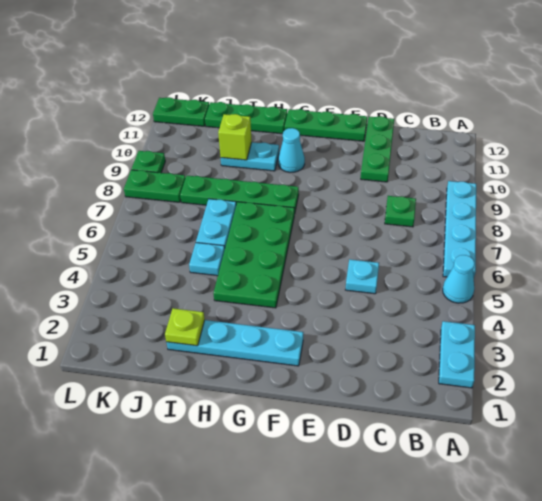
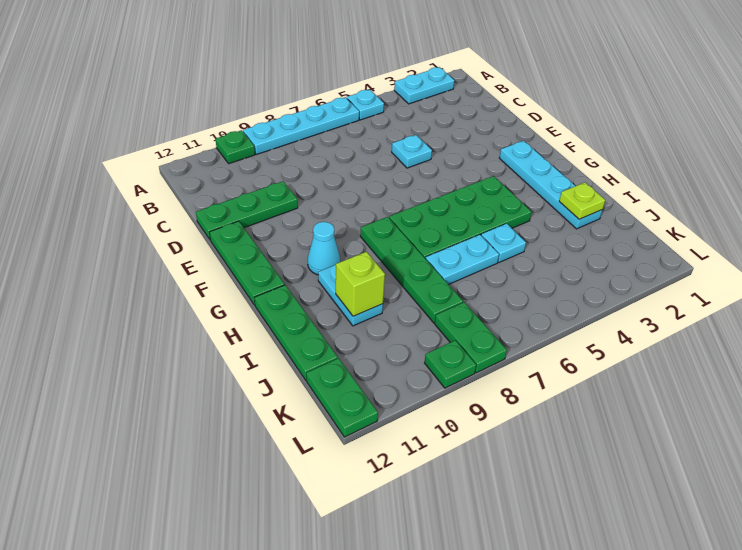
cyan 1x1 cone [443,255,475,303] -> cyan 1x1 plate [347,89,384,120]
green 1x1 plate [385,196,416,227] -> green 1x1 plate moved to [216,130,255,164]

